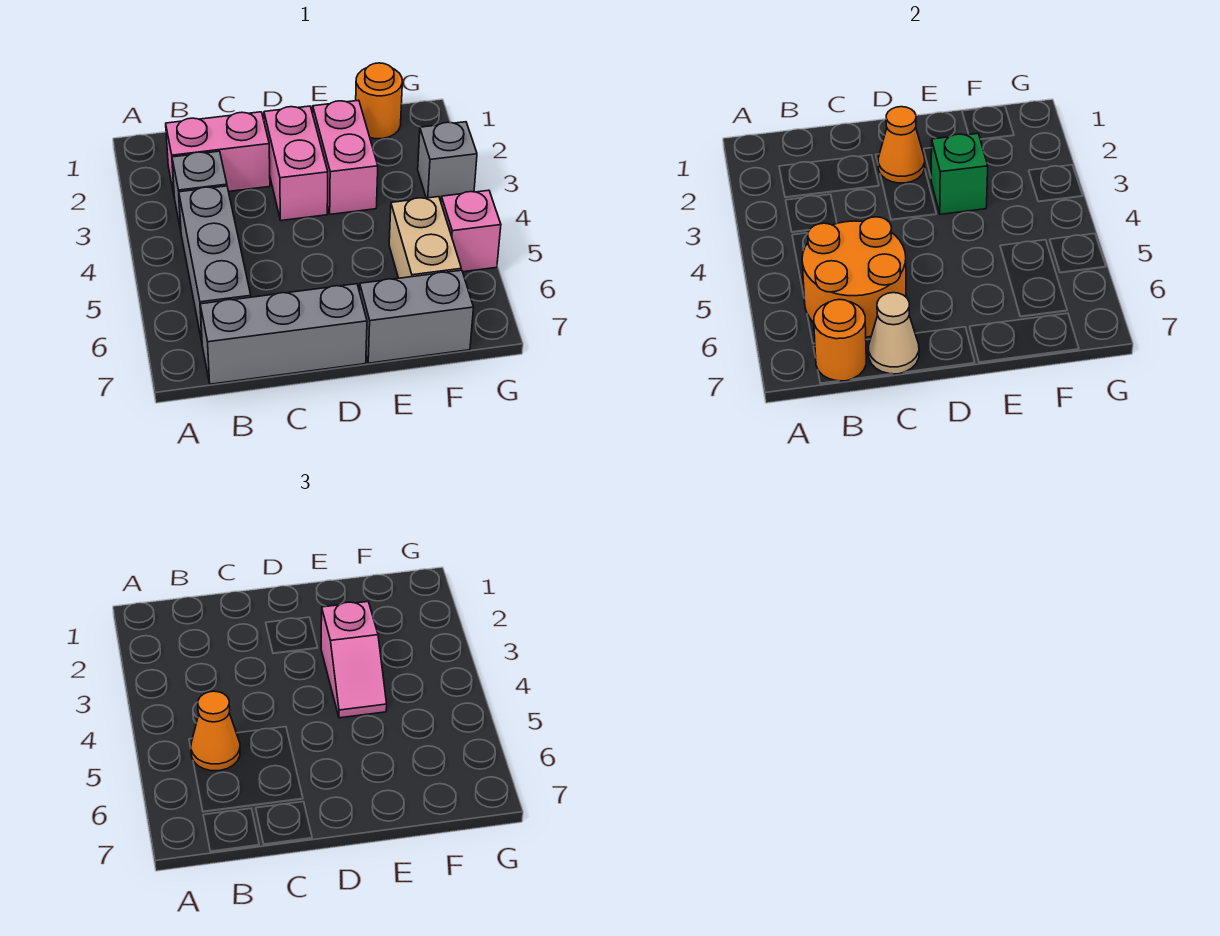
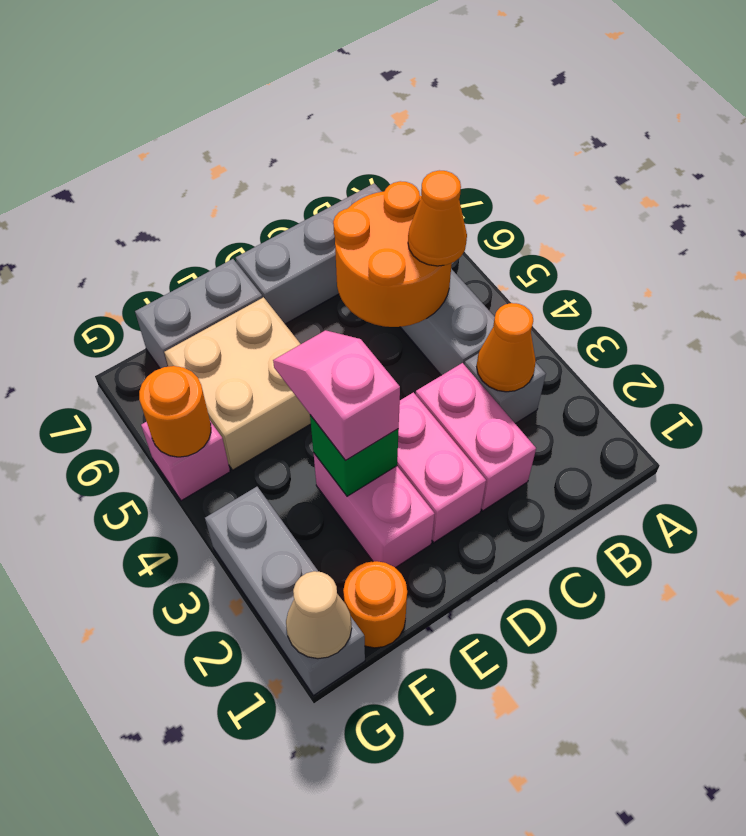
pink 1x2 brick [166,112,270,198] -> pink 1x2 brick turned to [416,363,536,511]
orange 1x1 round brick [814,299,866,381] -> orange 1x1 round brick moved to [139,366,211,457]
tan 1x1 cone [869,293,919,374] -> tan 1x1 cone moved to [286,571,352,659]
orange 1x1 cone [878,107,925,183] -> orange 1x1 cone moved to [477,303,536,392]
tan 1x2 brick [389,197,461,278] -> tan 2x2 brick [164,297,311,470]
grey 1x1 brick [418,122,477,201] -> grey 1x3 brick [205,487,365,696]

